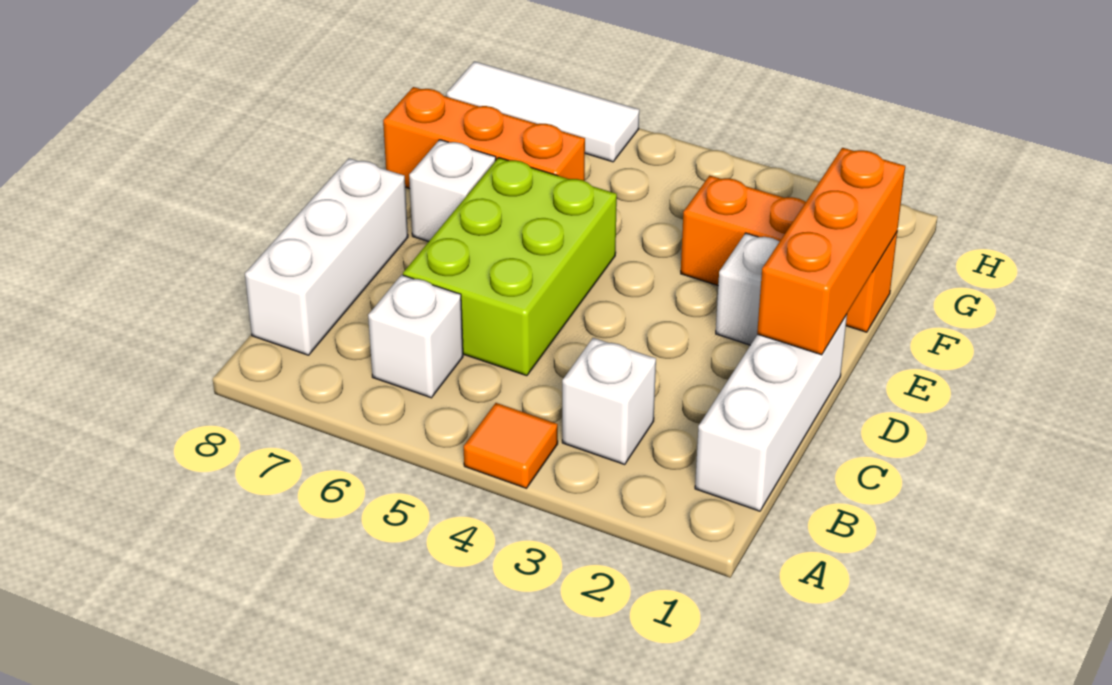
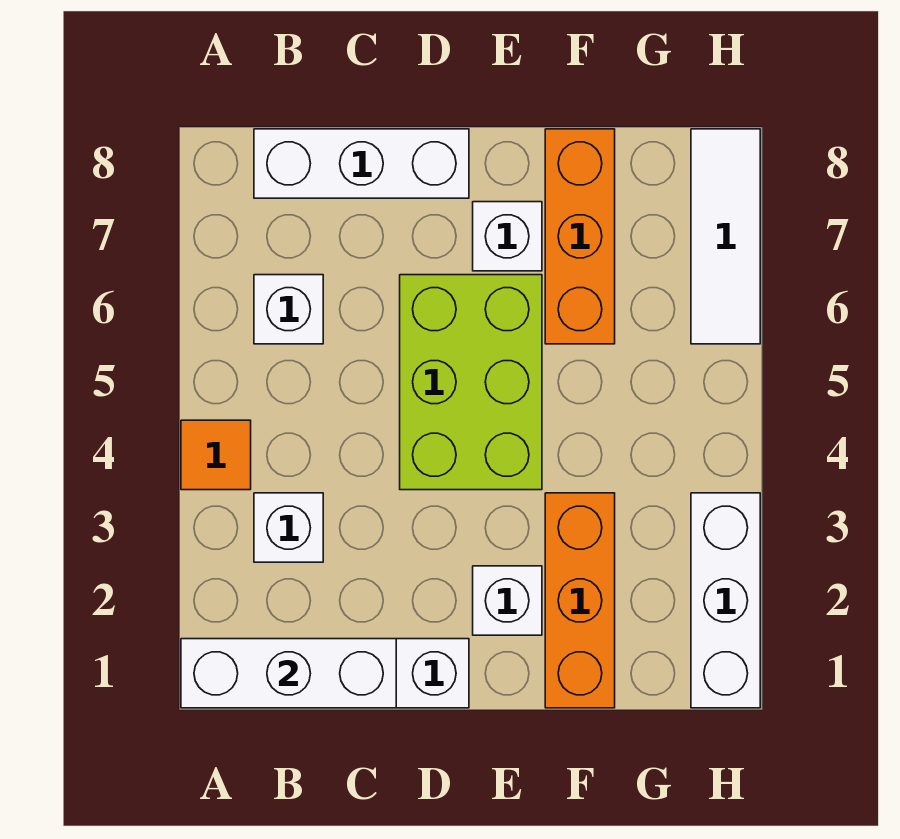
none -> white 1x3 brick [181,639,396,708]
lime 2x3 brick [403,158,617,376] -> lime 2x3 brick turned to [400,275,542,490]
orange 1x3 brick [757,148,905,355] -> none
none -> white 1x3 brick [691,493,760,708]

